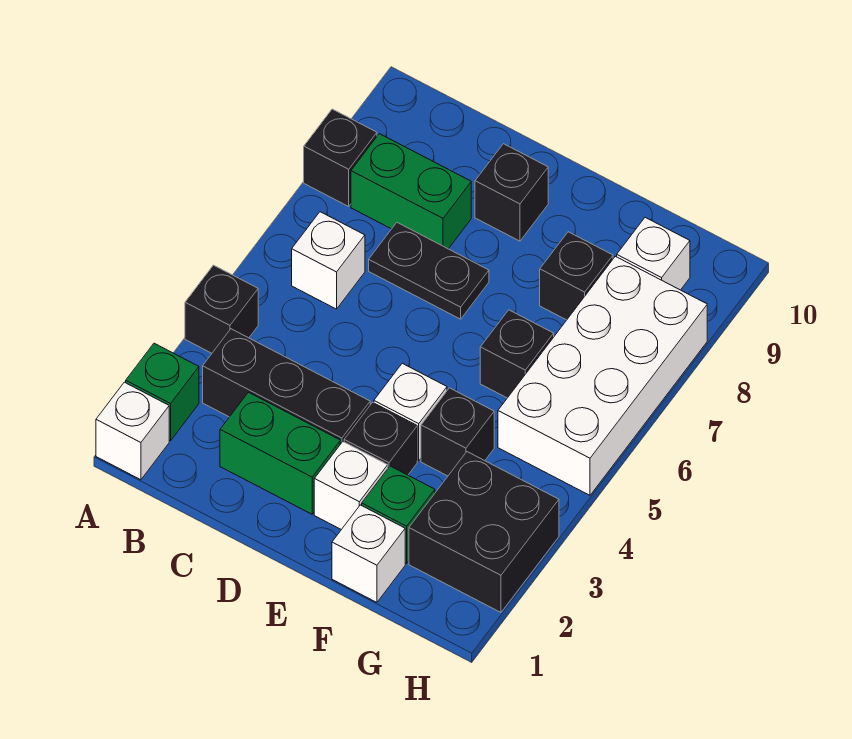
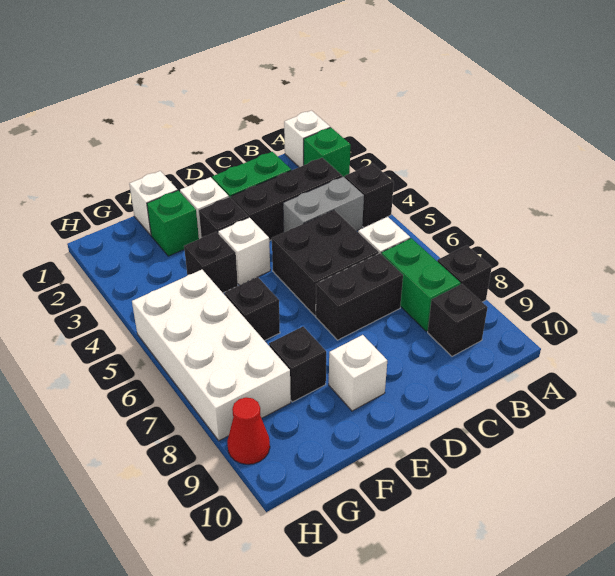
none -> grey 1x2 brick [283,177,364,232]
green 1x2 brick [351,134,471,249] -> green 1x2 brick turned to [381,238,461,331]
black 1x2 plate [369,223,489,319] -> black 1x2 brick [316,253,403,340]
black 1x1 brick [475,144,548,241] -> black 1x1 brick moved to [428,284,488,356]
black 2x2 brick [409,452,559,612] -> black 2x2 brick moved to [272,210,379,316]
white 1x1 brick [617,217,690,290] -> white 1x1 brick moved to [329,335,387,411]
none -> red 1x1 cone [227,397,270,464]

